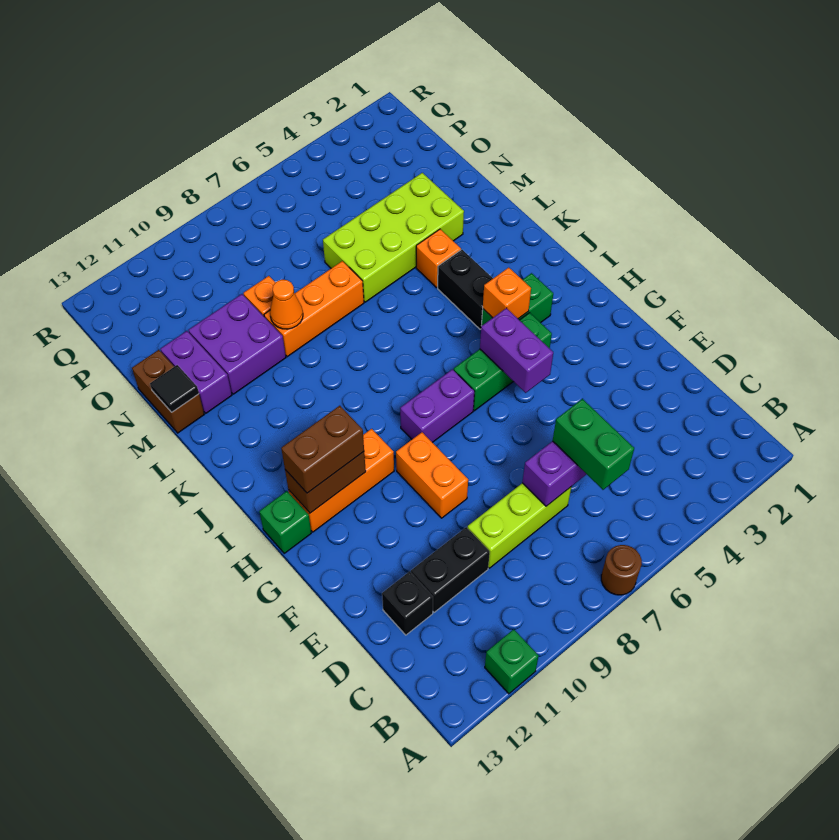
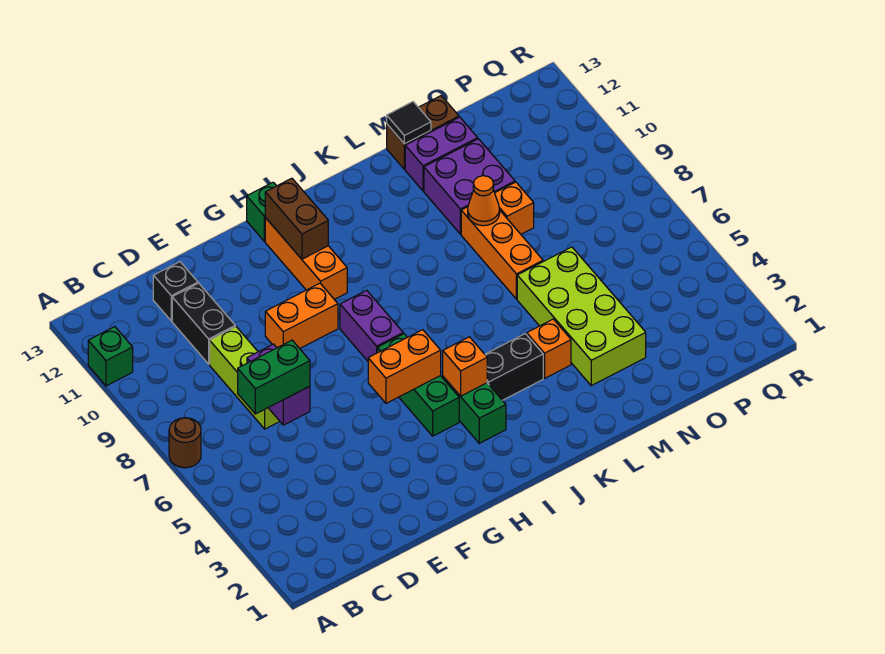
purple 1x2 brick [480,308,553,393] -> orange 1x2 brick [368,330,441,403]
brown 1x2 brick [281,406,364,493] -> none

